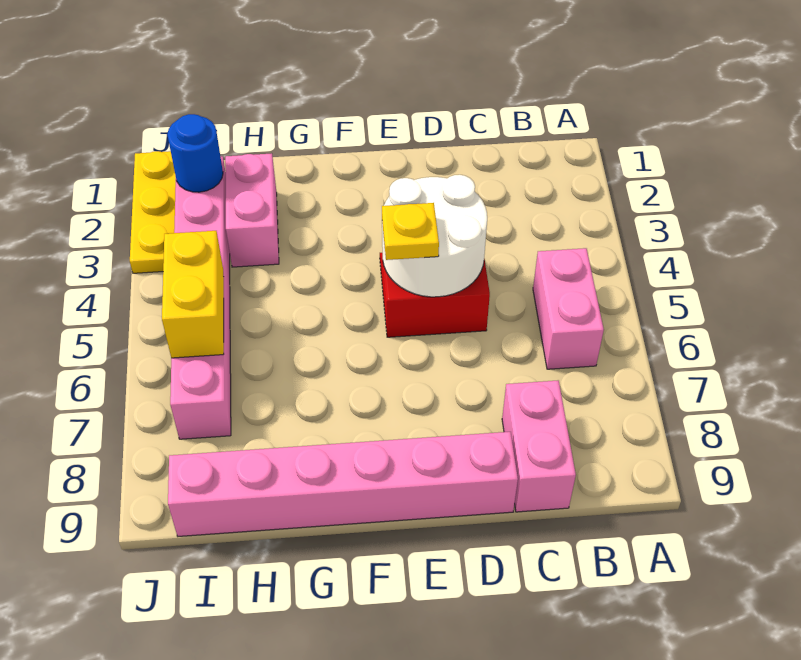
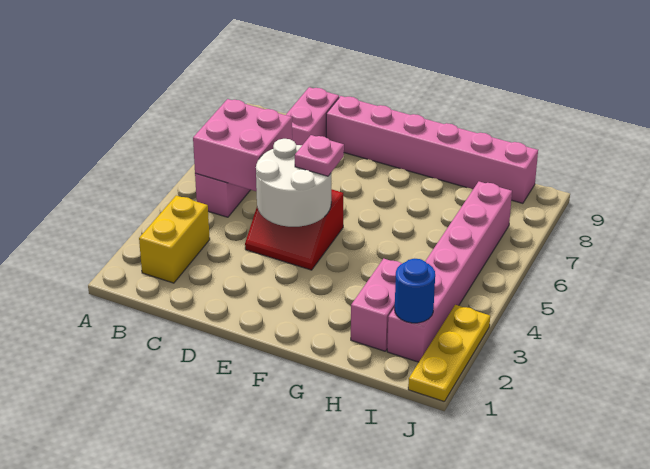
none -> pink 2x2 brick [193,99,292,191]
yellow 1x1 plate [382,203,439,260] -> pink 1x1 plate [295,135,344,176]
yellow 1x2 brick [162,231,224,358] -> yellow 1x2 brick moved to [139,195,210,283]

